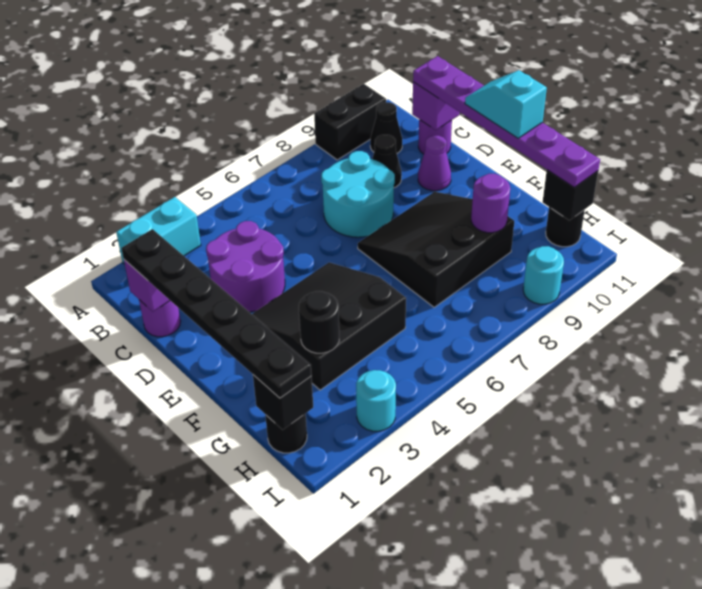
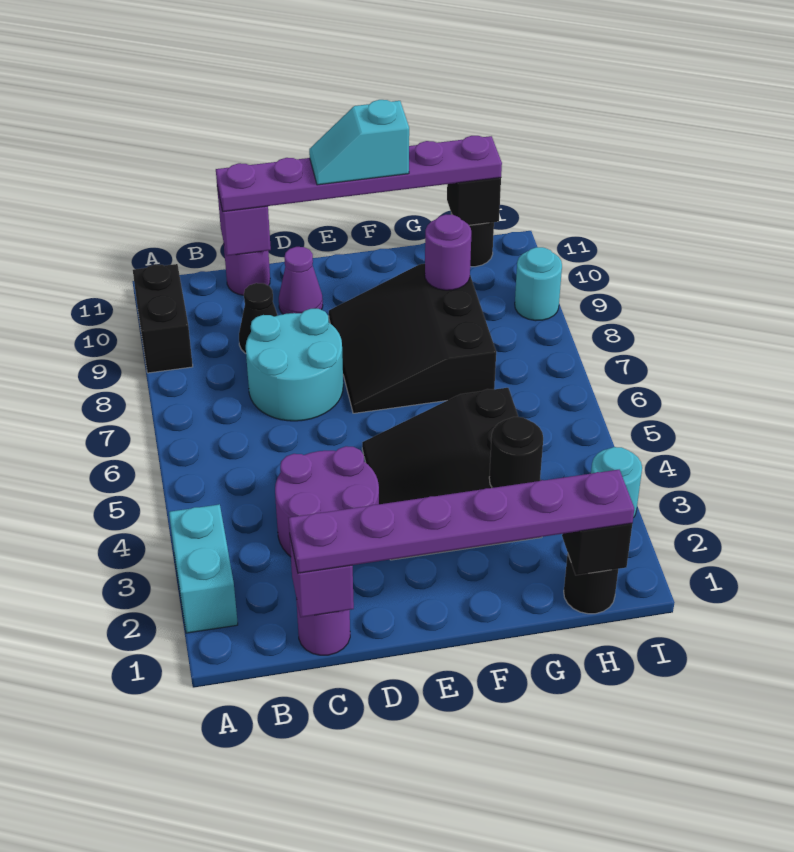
black 1x1 cone [370,102,402,153] -> none
black 1x6 plate [121,229,312,398] -> purple 1x6 plate [289,469,634,573]

